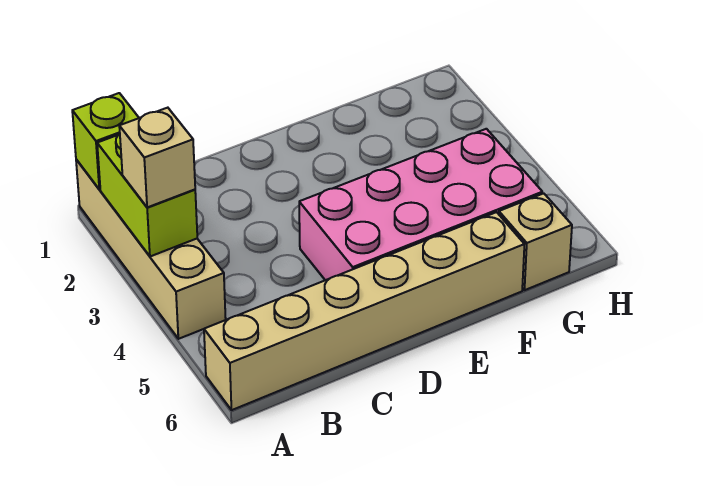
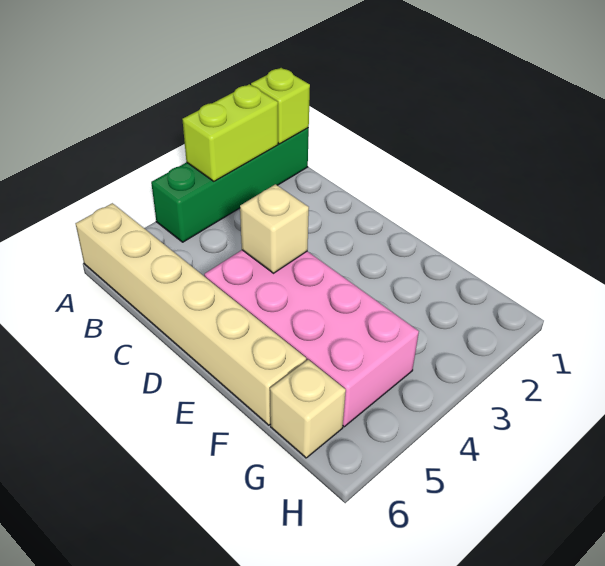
tan 1x4 brick [76,159,226,339] -> green 1x4 brick [151,128,309,242]
tan 1x1 brick [119,108,195,207] -> tan 1x1 brick moved to [240,184,309,273]

